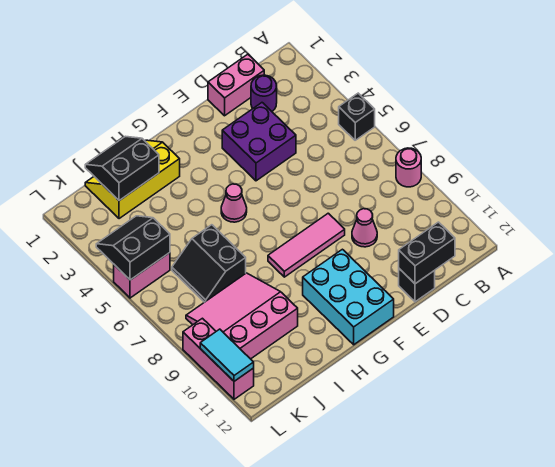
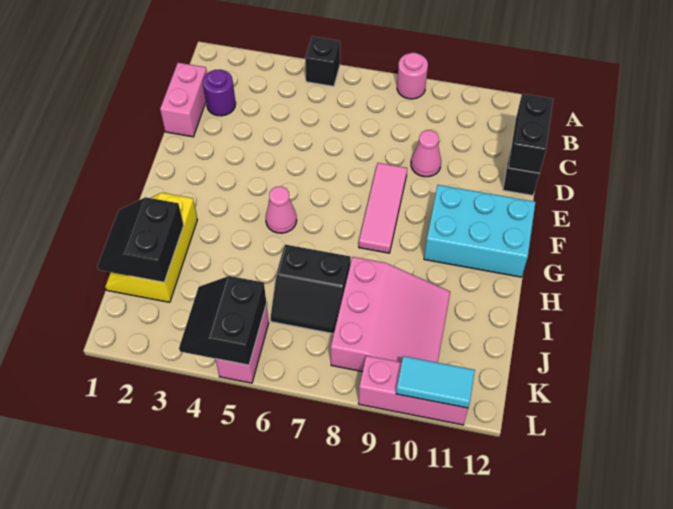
purple 2x2 brick [222,103,296,181] -> none
pink 3x3 slope [186,273,298,359] -> pink 3x3 slope turned to [331,257,450,372]

